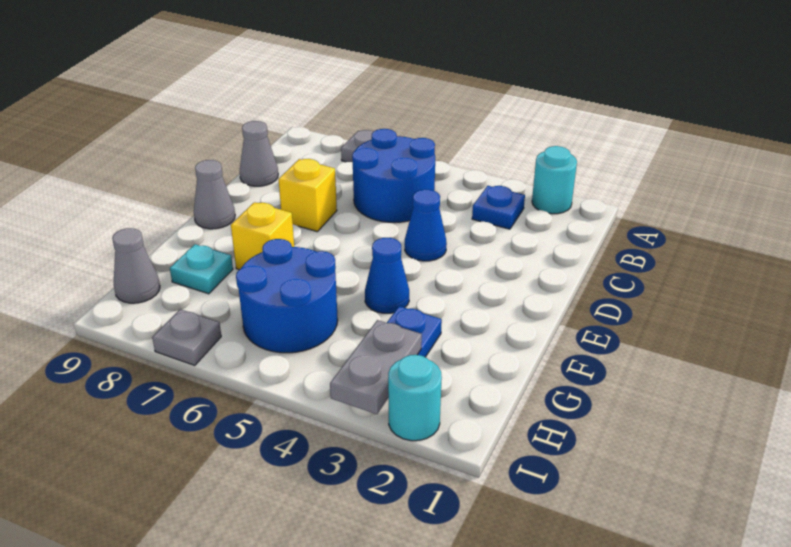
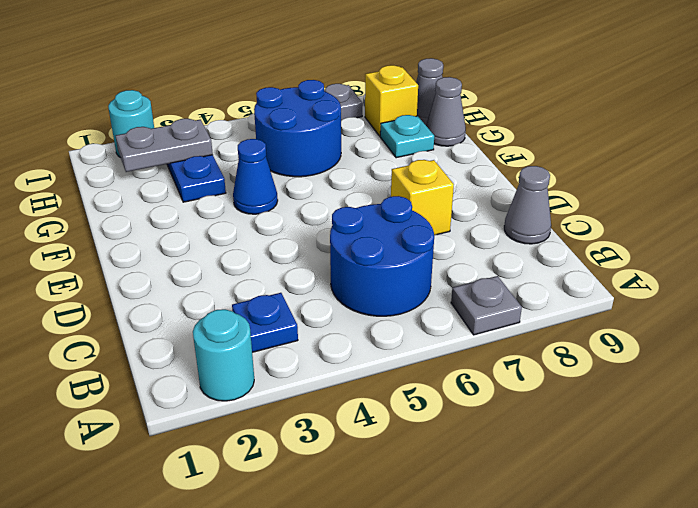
blue 1x1 cone [405,189,447,261] -> none
grey 1x1 cone [194,160,235,229] -> grey 1x1 cone moved to [426,77,466,146]
yellow 1x1 brick [231,202,294,270] -> yellow 1x1 brick moved to [365,65,418,136]
grey 1x2 plate [330,320,422,414] -> grey 1x2 plate turned to [116,119,213,172]

